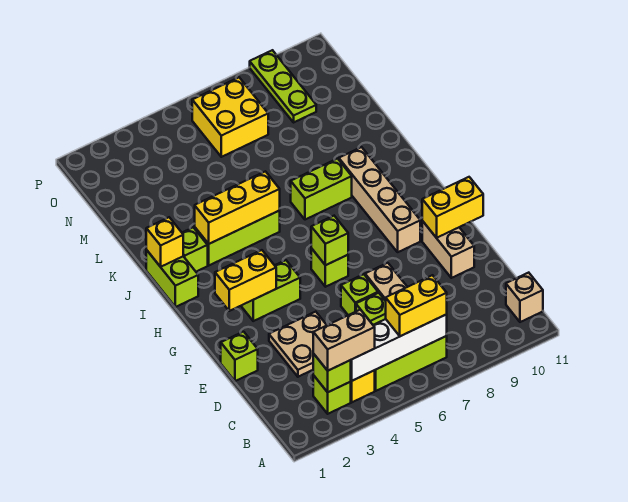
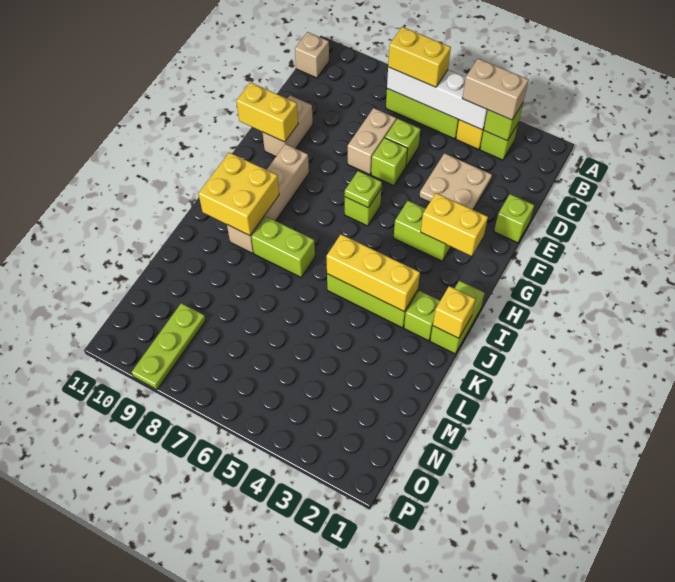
lime 1x1 brick [311,216,348,265] -> lime 1x1 plate [345,171,382,208]
yellow 2x2 brick [192,78,268,157] -> yellow 2x2 brick moved to [198,152,279,236]

